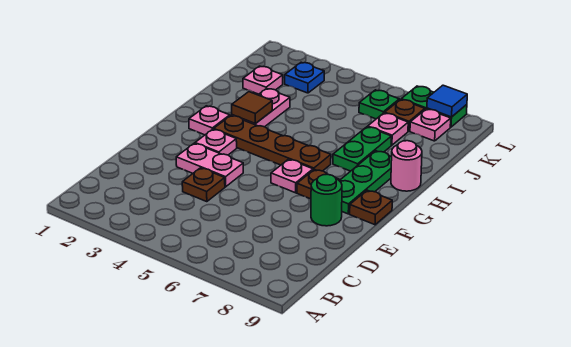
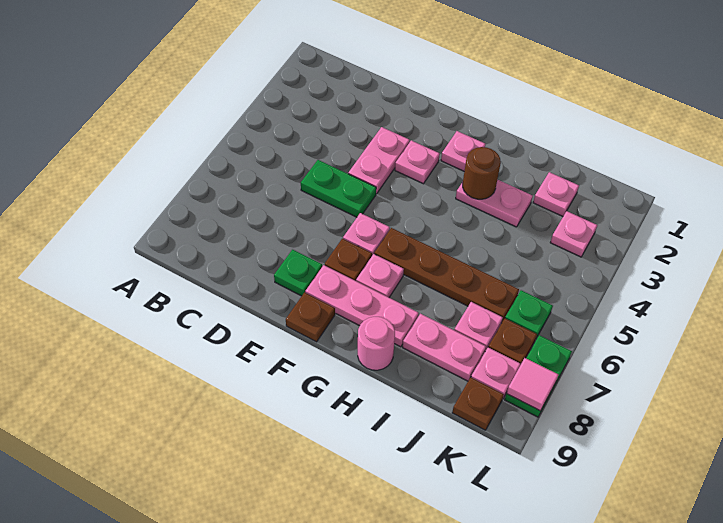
brown 1x1 plate [182,168,225,202] -> brown 1x1 plate moved to [452,377,504,430]
green 1x1 round brick [311,174,342,226] -> green 1x1 plate [274,250,322,296]
green 1x3 plate [339,151,392,214] -> pink 1x3 plate [305,265,419,347]
brown 1x4 plate [214,115,331,171] -> brown 1x4 plate turned to [374,228,519,322]
none -> pink 1x1 plate [356,254,404,297]
brown 1x1 tile [232,92,272,124] -> brown 1x1 round brick [463,147,501,199]
green 1x2 plate [333,127,391,171] -> green 1x2 plate moved to [301,160,376,217]
none -> pink 1x2 plate [403,314,486,381]
blue 1x1 plate [285,62,324,93] -> pink 1x1 plate [550,211,597,257]
blue 1x1 tile [427,85,467,117] -> pink 1x1 tile [507,358,558,411]

